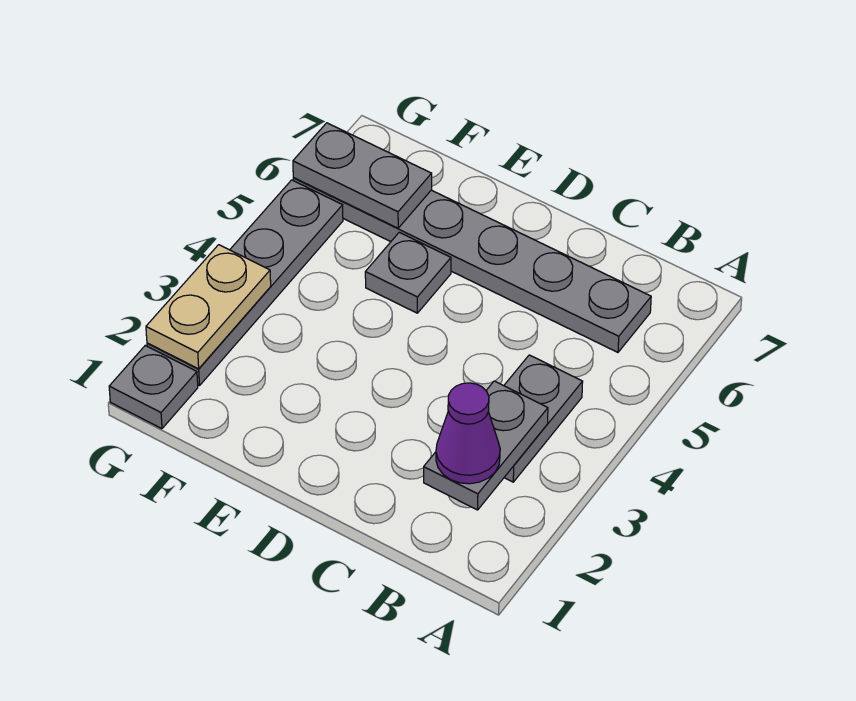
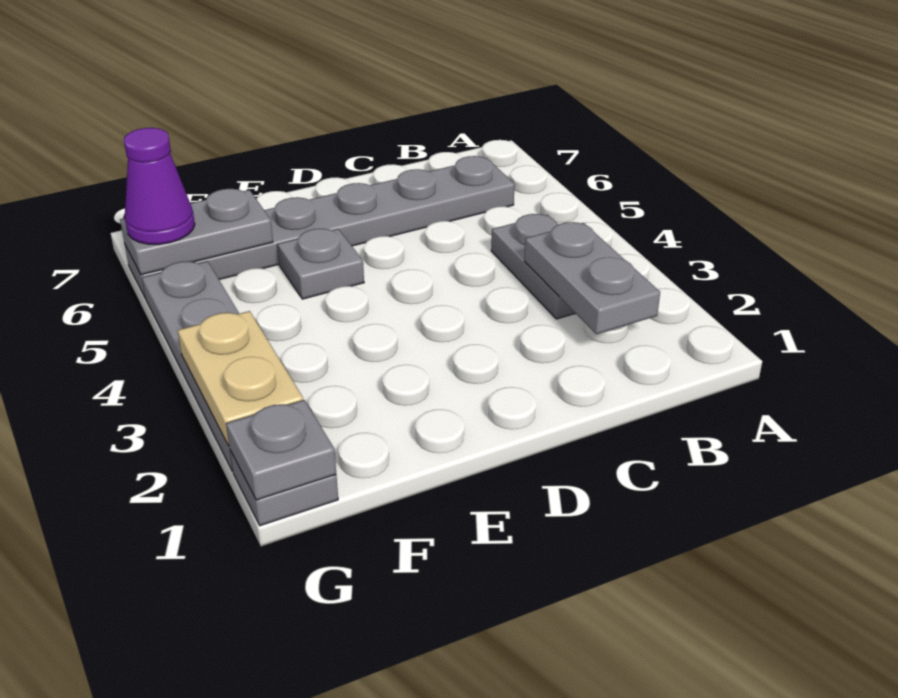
purple 1x1 cone [436,383,500,484] -> purple 1x1 cone moved to [124,128,195,244]
none -> grey 1x1 plate [226,400,336,500]

